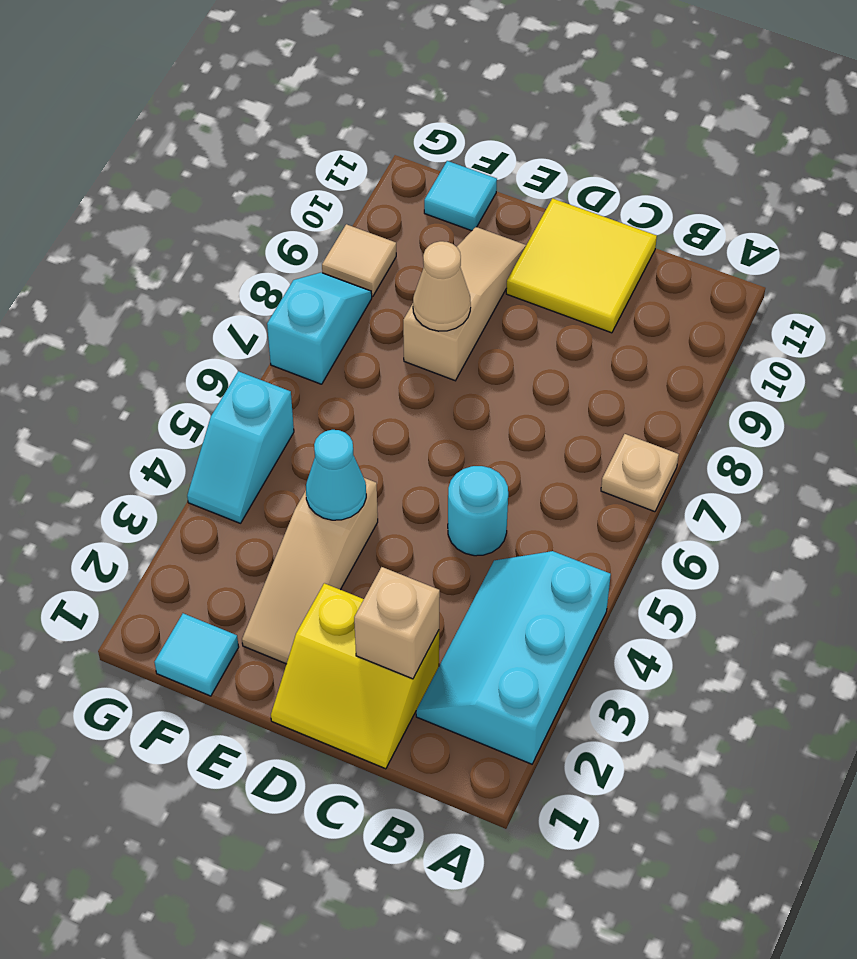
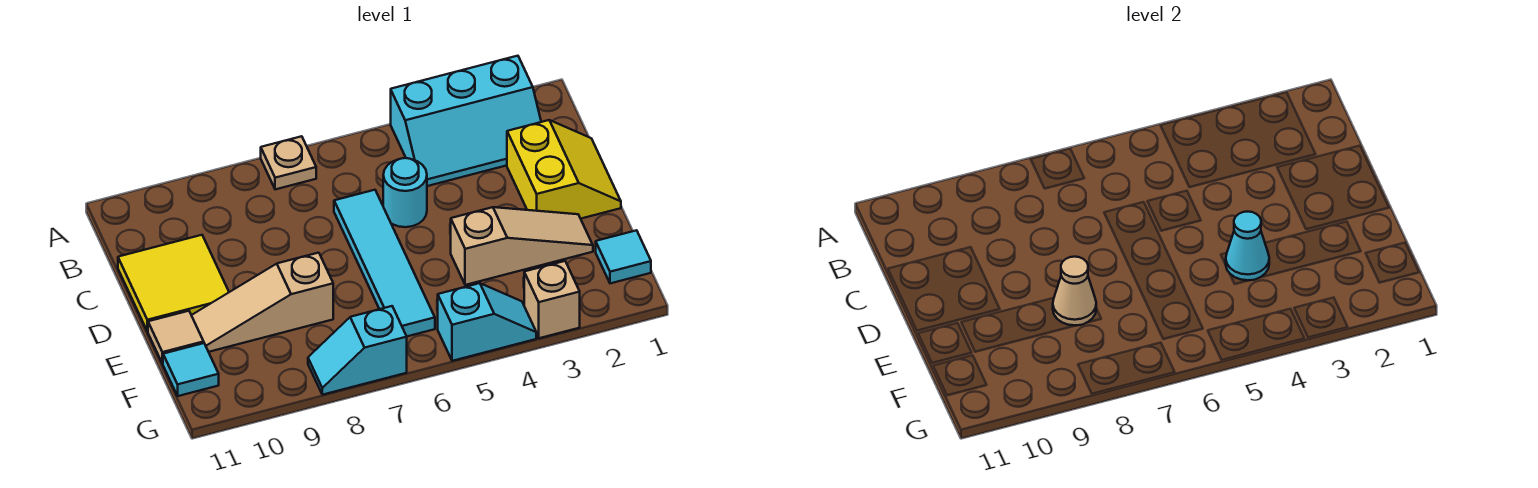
tan 1x1 brick [354,567,440,679] -> tan 1x1 brick moved to [524,261,580,338]
none -> cyan 1x4 tile [334,190,435,336]
tan 1x1 tile [322,224,396,297] -> tan 1x1 tile moved to [148,311,204,364]

